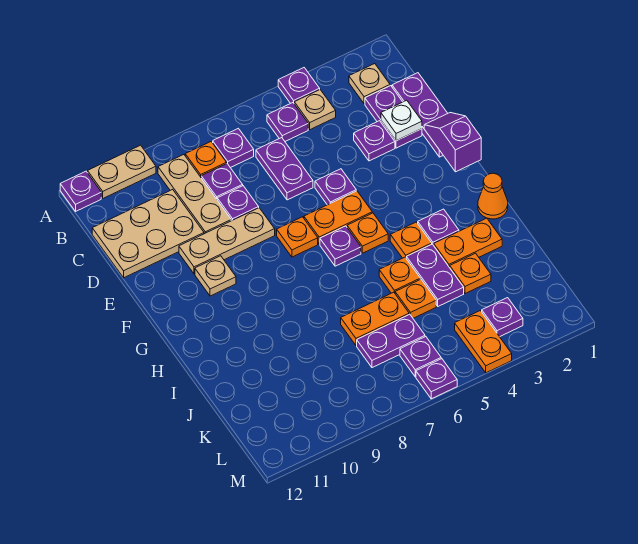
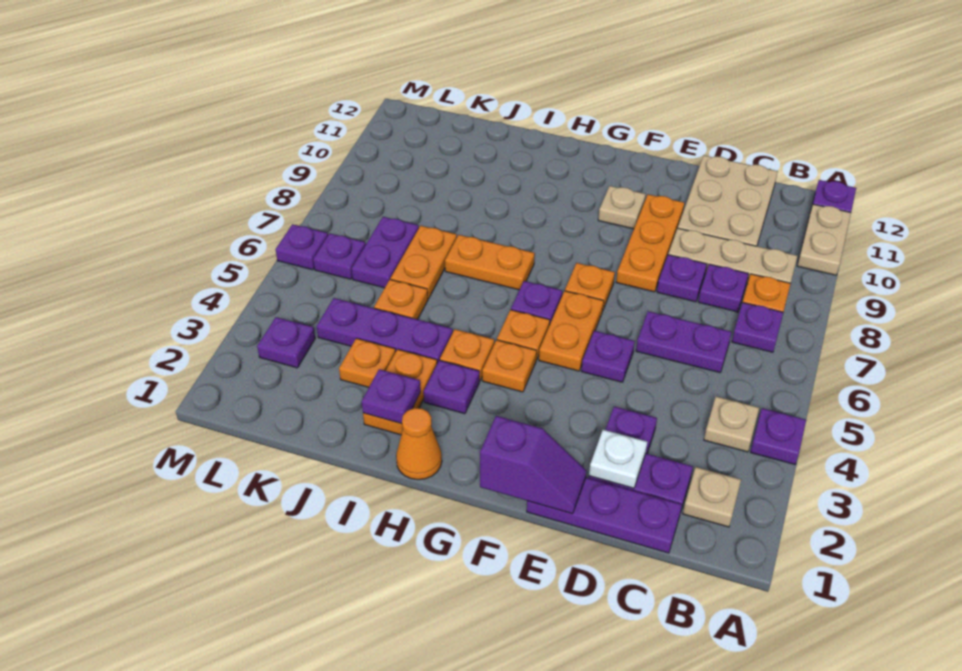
purple 1x1 plate [267,103,308,141] -> purple 1x1 plate moved to [362,369,421,424]
tan 1x3 plate [179,208,275,274] -> orange 1x3 plate [616,194,684,292]
purple 1x2 plate [406,244,464,306] -> purple 1x3 plate [317,298,453,363]
orange 1x1 plate [379,257,420,293] -> orange 1x1 plate moved to [482,340,537,392]
orange 1x2 plate [455,311,512,373] -> orange 1x2 plate moved to [445,235,535,290]

